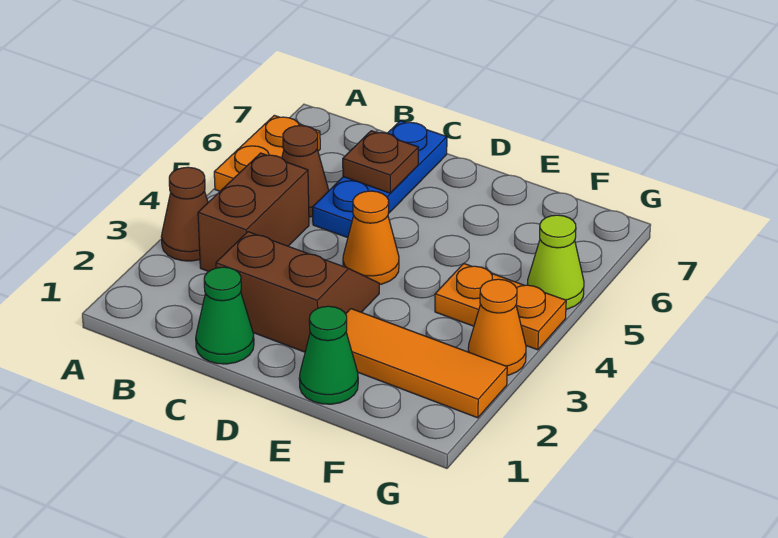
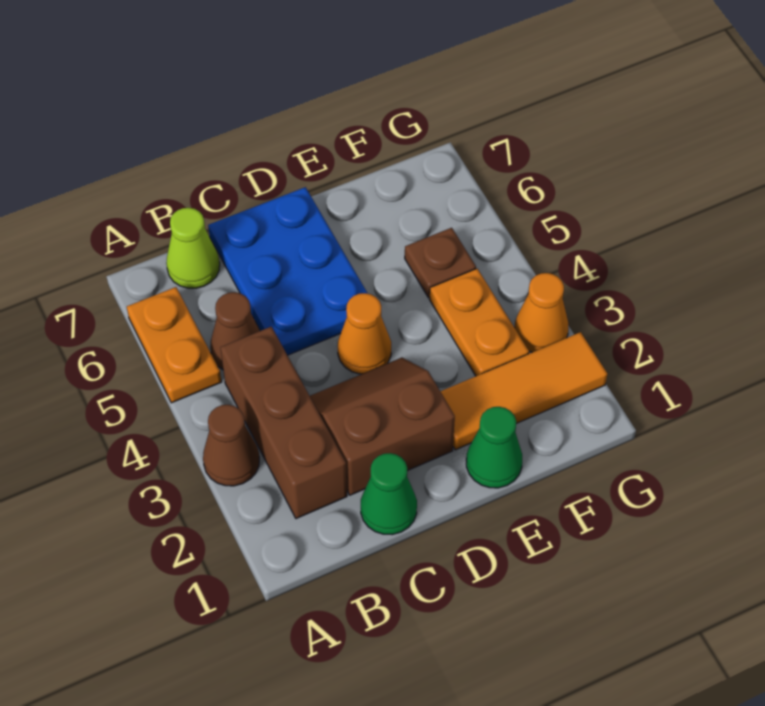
brown 1x2 brick [198,153,309,272] -> brown 1x3 brick [220,327,347,519]
blue 1x3 plate [313,121,447,238] -> blue 2x3 plate [208,187,368,355]
brown 1x1 plate [343,131,418,193] -> brown 1x1 plate moved to [405,228,476,297]
orange 1x2 plate [435,264,566,350] -> orange 1x2 plate turned to [429,269,529,376]
lime 1x1 cone [528,215,584,309] -> lime 1x1 cone moved to [166,208,220,288]

